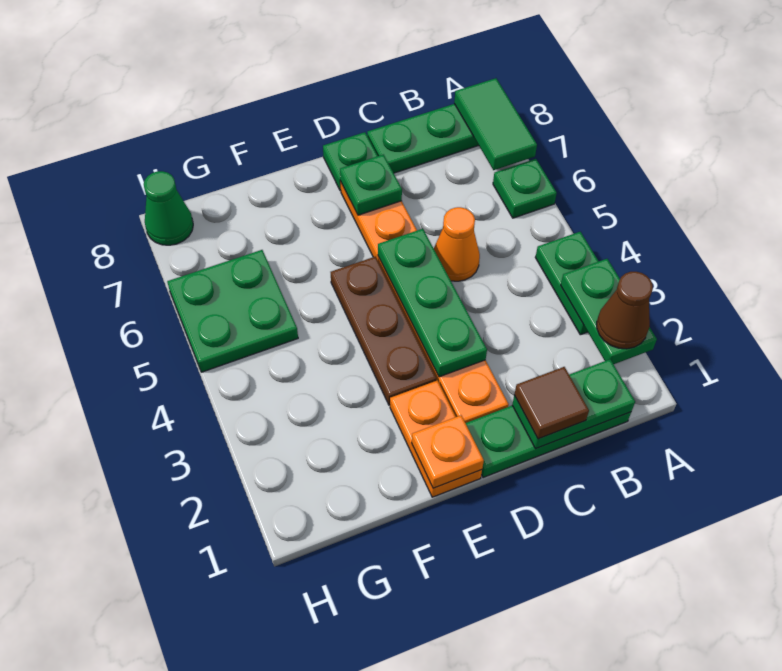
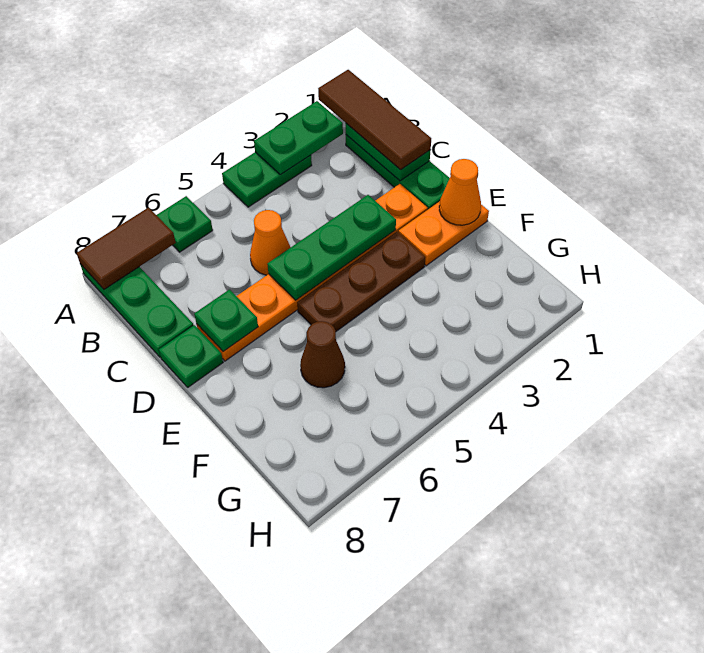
brown 1x1 cone [597,272,653,349] -> brown 1x1 cone moved to [300,321,345,388]
green 1x2 tile [454,78,537,170] -> brown 1x2 tile [77,208,176,289]
brown 1x1 tile [514,367,589,439] -> brown 1x3 tile [318,70,431,169]
orange 1x1 plate [412,415,484,488] -> orange 1x1 cone [439,159,481,225]
green 2x2 plate [167,250,298,372] -> none
green 1x1 cone [144,171,193,245] -> none

